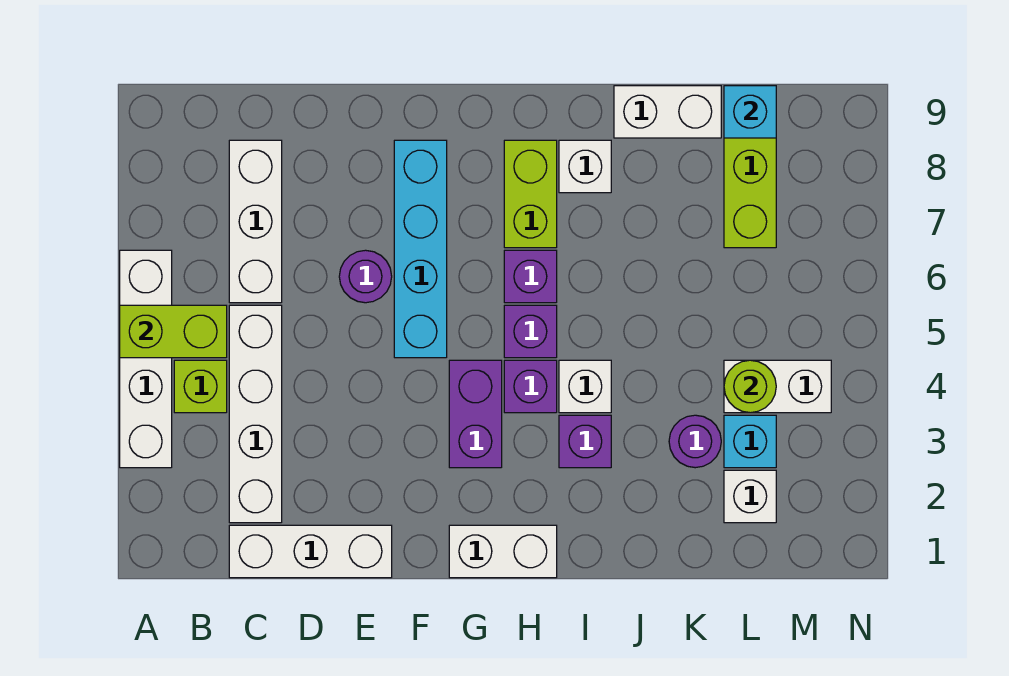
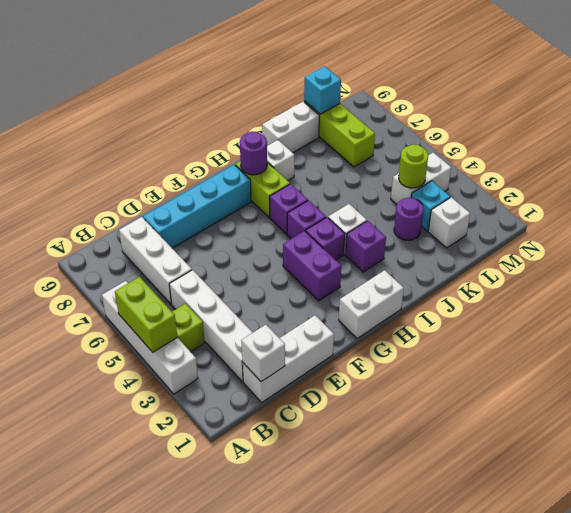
lime 1x2 brick [120,305,227,358] -> lime 1x2 brick turned to [115,277,177,352]
none -> white 1x1 brick [241,325,285,382]
purple 1x1 round brick [339,250,392,303] -> purple 1x1 round brick moved to [240,131,267,175]
cyan 1x4 brick [394,140,447,358] -> cyan 1x4 brick turned to [143,165,251,248]

